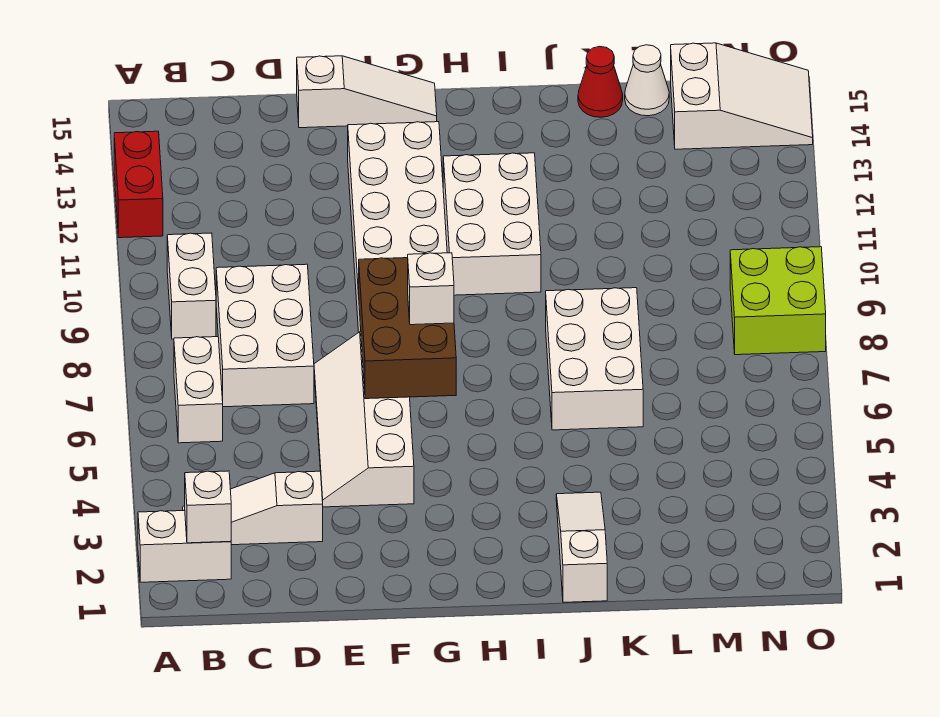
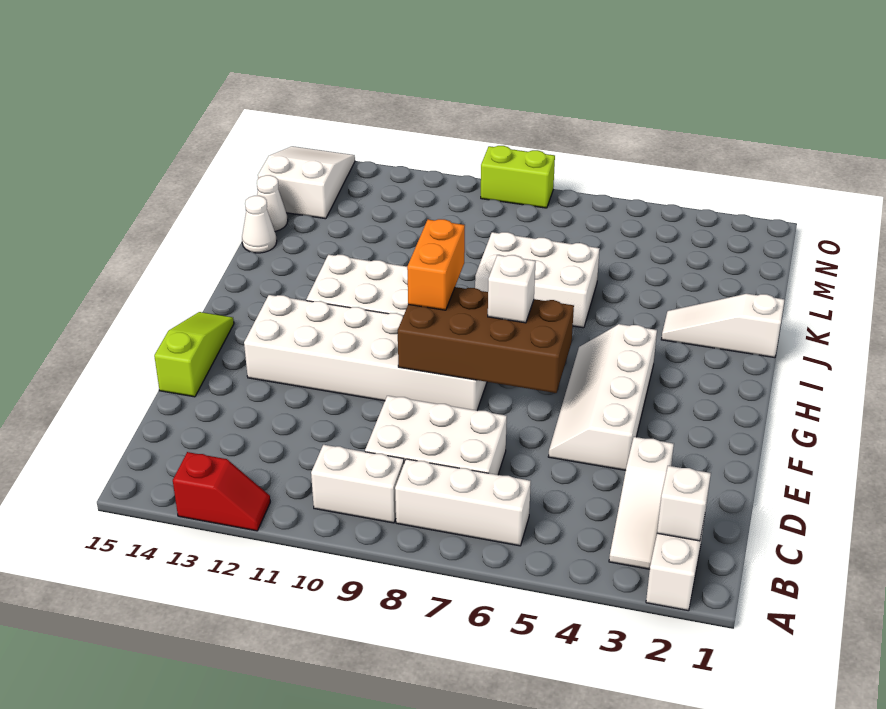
red 1x2 brick [114,131,163,238] -> red 1x2 slope [173,452,270,531]
white 1x2 brick [174,337,223,443] -> white 1x3 brick [395,459,531,546]
white 2x4 slope [314,332,414,507] -> white 2x4 slope turned to [548,324,657,470]
white 1x3 slope [297,56,437,128] -> lime 1x3 slope [154,312,234,397]
brown 2x3 brick [359,258,456,399] -> brown 2x4 brick [398,287,574,393]
none -> orange 1x2 brick [407,219,465,310]
red 1x1 cone [578,46,623,117] -> white 1x1 cone [242,196,277,253]
lime 2x2 brick [730,247,826,355] -> lime 1x2 brick [481,146,555,208]

